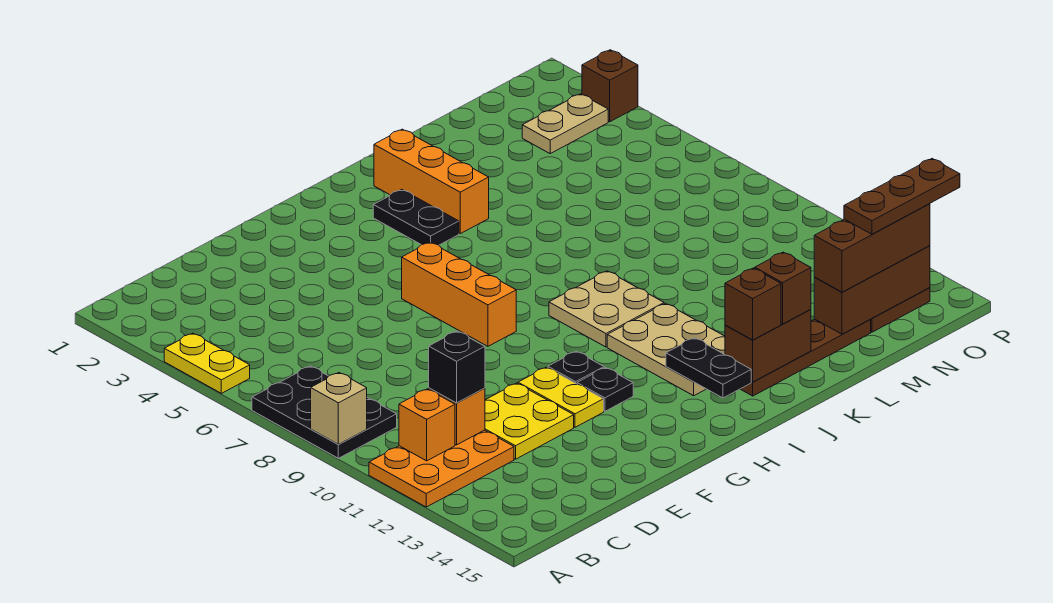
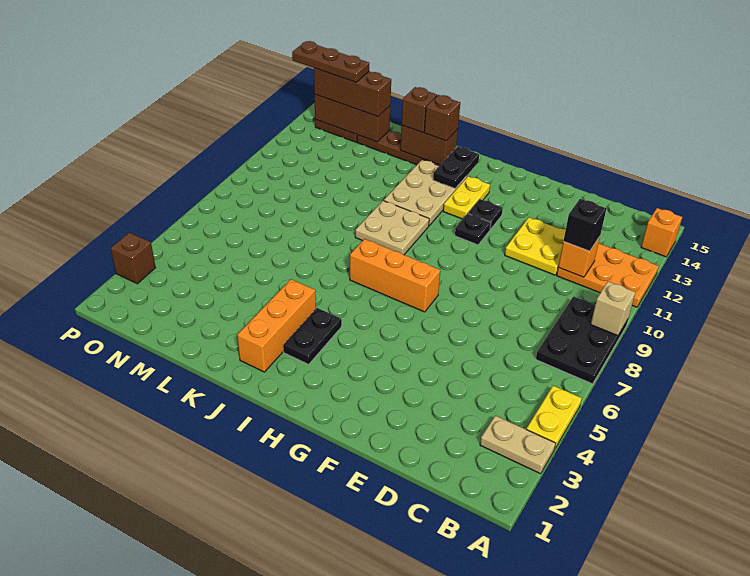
orange 1x1 brick [399,389,455,461] -> orange 1x1 brick moved to [641,208,682,257]
yellow 1x2 plate [518,367,604,427] -> yellow 1x2 plate moved to [443,176,490,219]
orange 1x3 brick [402,242,516,346] -> orange 1x3 brick turned to [350,239,440,312]
tan 1x2 plate [522,94,608,153] -> tan 1x2 plate moved to [480,416,556,474]

